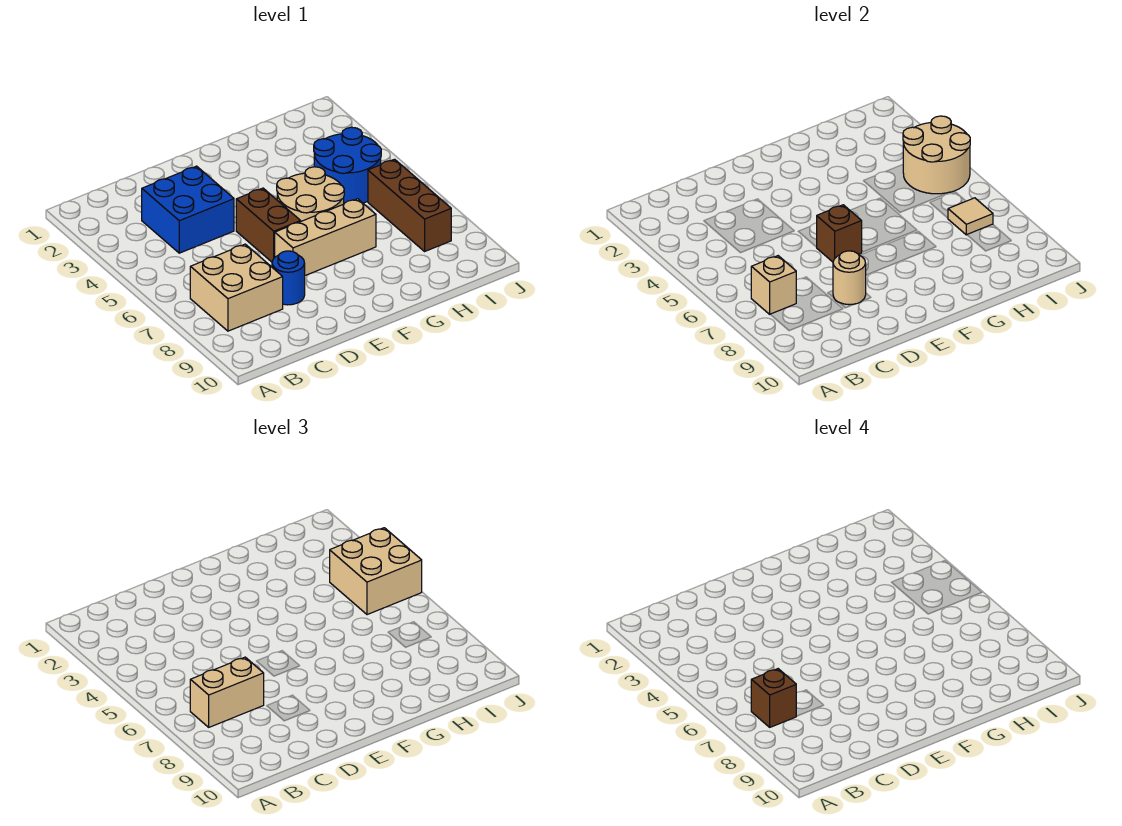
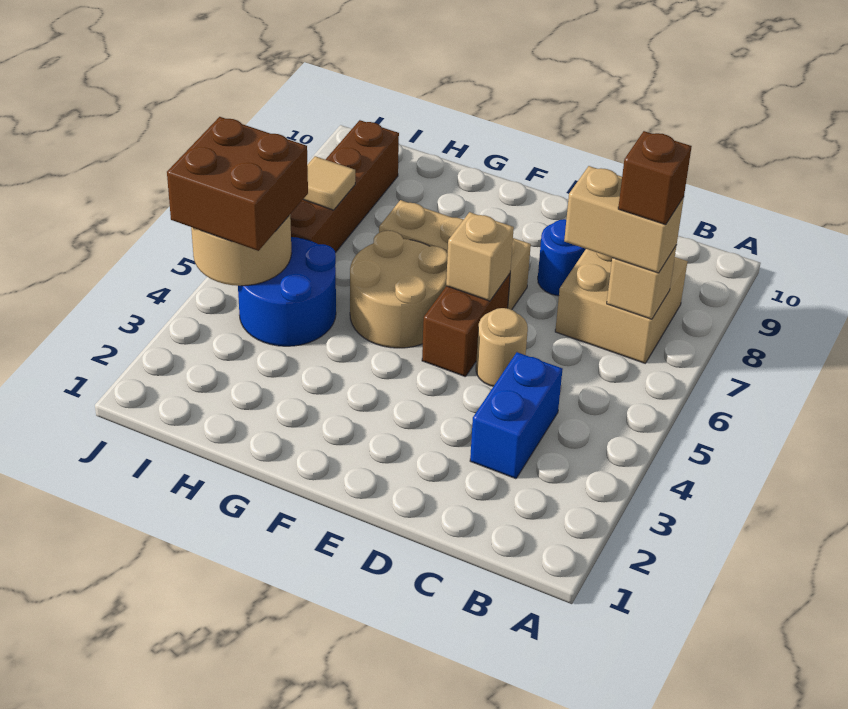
blue 2x2 brick [142,166,234,253] -> blue 1x2 brick [470,352,563,479]
tan 1x1 round brick [833,251,866,305] -> tan 1x1 round brick moved to [476,308,528,386]
brown 1x1 brick [817,205,862,262] -> tan 1x1 brick [446,212,514,301]
tan 2x2 brick [330,528,422,615] -> brown 2x2 brick [167,117,308,251]
brown 1x3 brick [368,159,451,251] -> brown 1x4 brick [290,120,399,253]

